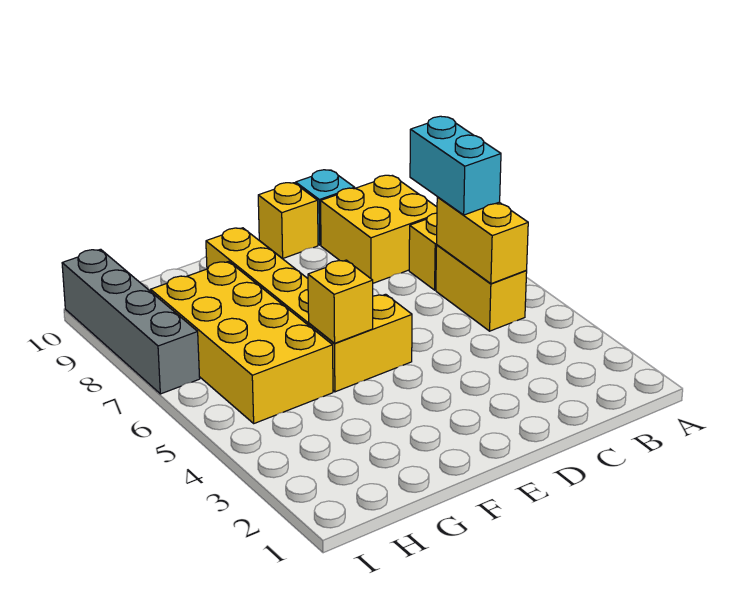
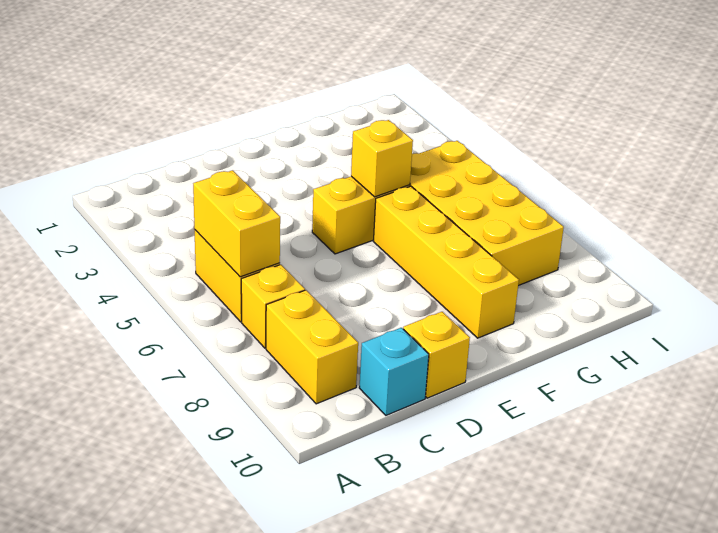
cyan 1x2 brick [410,116,501,215] -> none
yellow 2x2 brick [321,175,437,283] -> yellow 1x2 brick [266,290,358,404]
grey 1x4 brick [62,249,200,394] -> none

